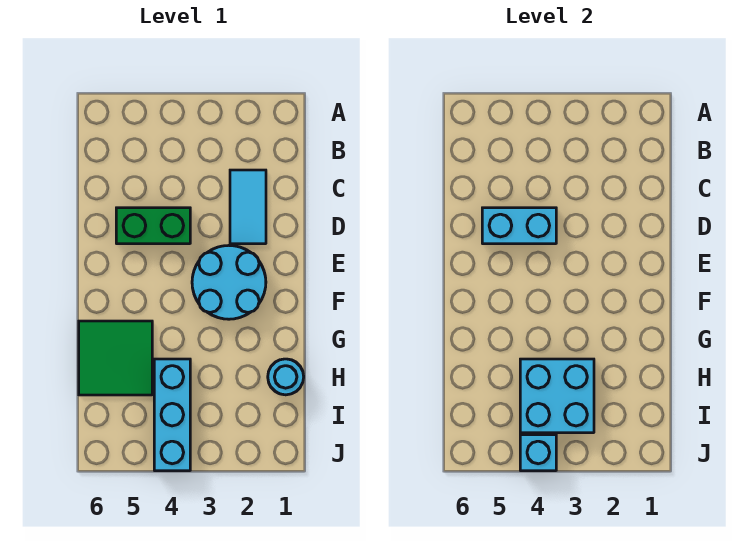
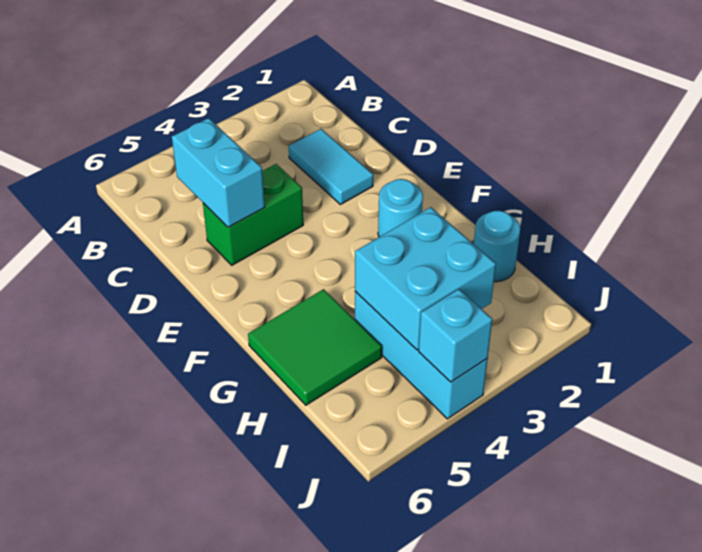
cyan 1x2 brick [482,208,556,244] -> cyan 1x2 brick turned to [172,118,265,227]
cyan 2x2 round brick [192,246,266,319] -> cyan 1x1 round brick [378,179,423,237]

